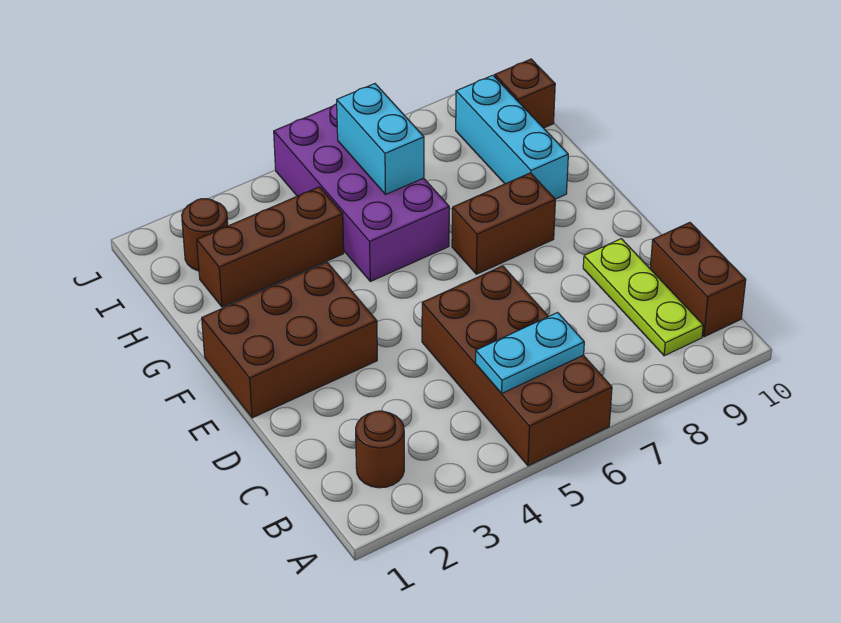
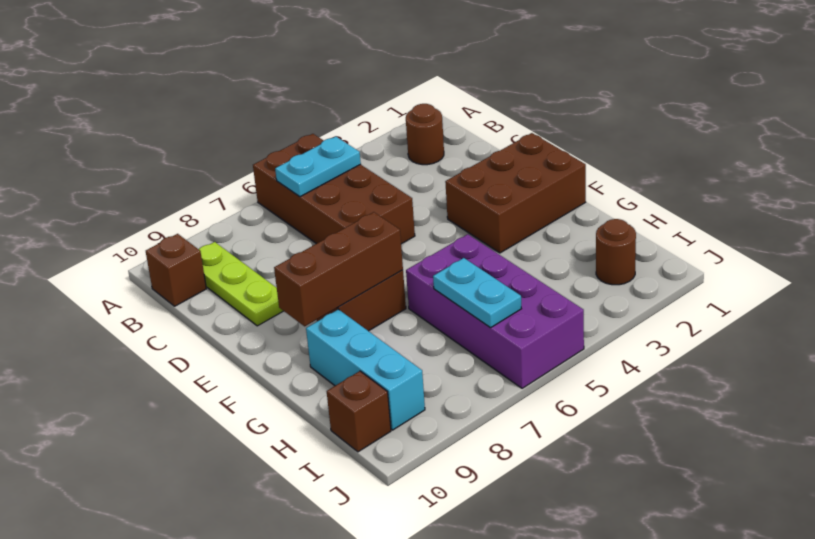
brown 1x2 brick [650,223,746,337] -> brown 1x1 brick [146,234,206,306]
brown 1x3 brick [197,187,344,307] -> brown 1x3 brick moved to [274,212,403,326]
cyan 1x2 brick [337,84,424,194] -> cyan 1x2 plate [433,258,521,328]

